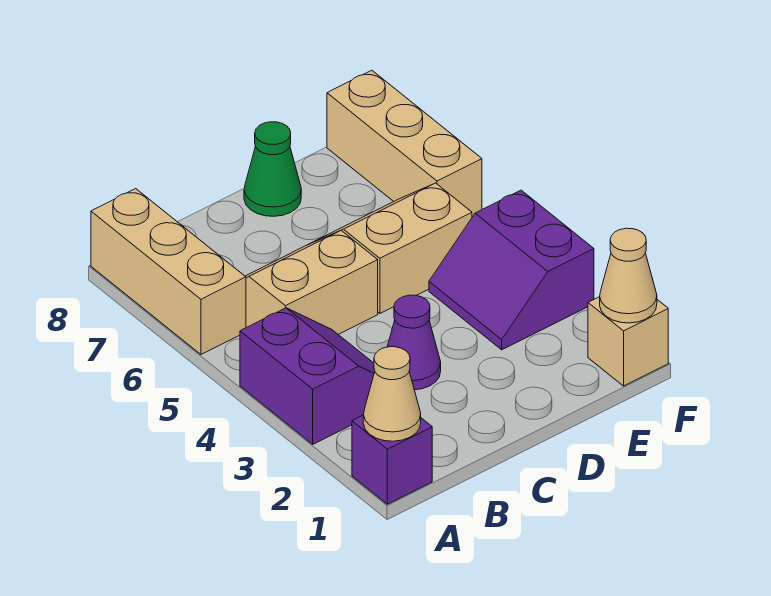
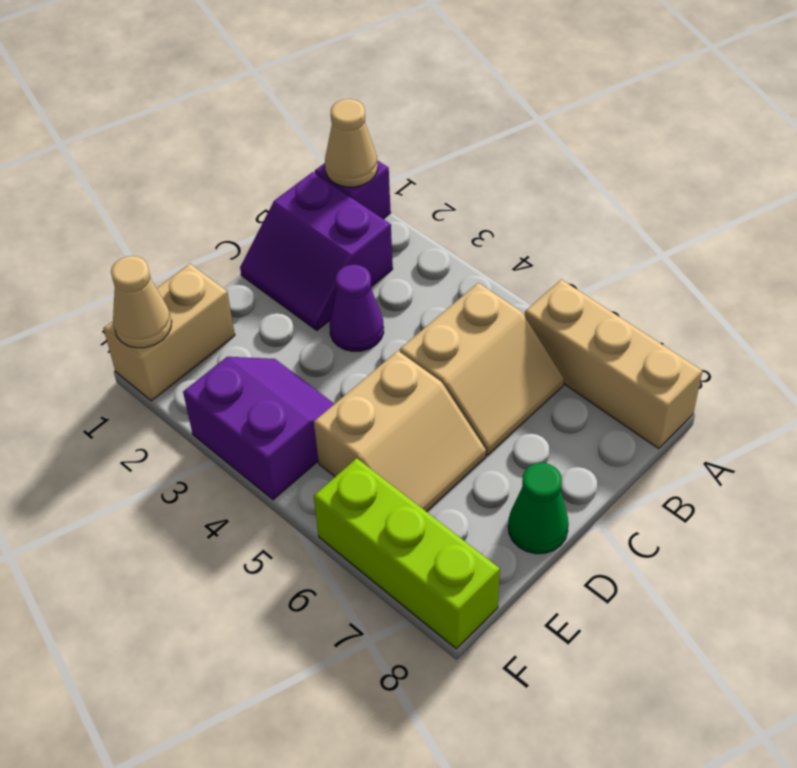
purple 2x2 slope [240,308,375,444] -> purple 2x2 slope moved to [240,172,393,330]
tan 1x1 brick [588,297,668,386] -> tan 1x2 brick [103,264,235,401]
tan 1x3 brick [327,70,482,217] -> lime 1x3 brick [314,458,500,649]

